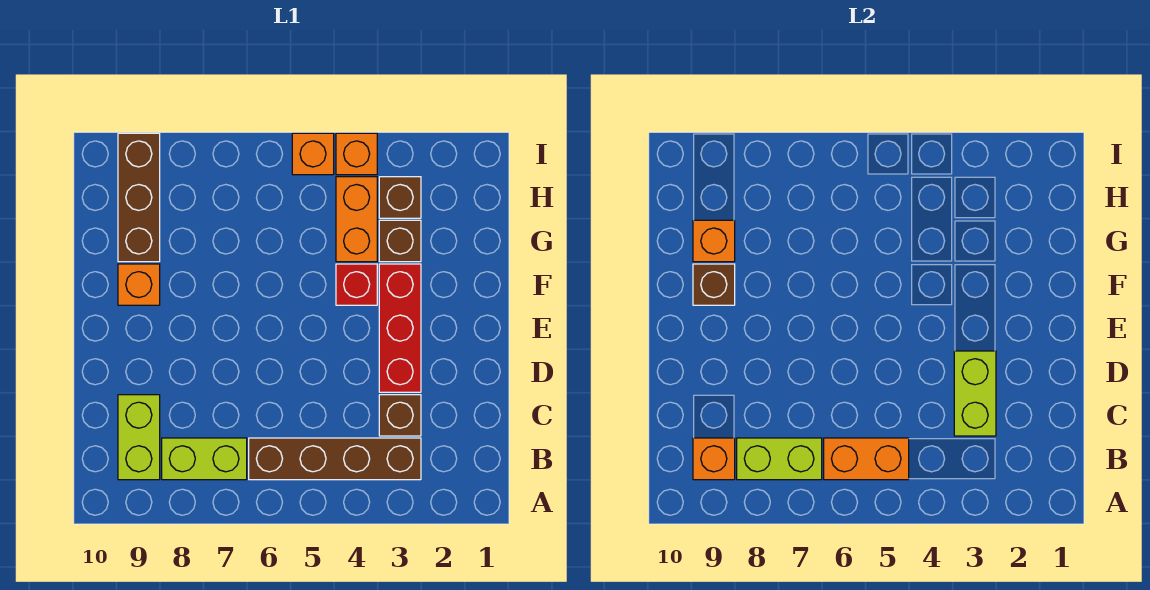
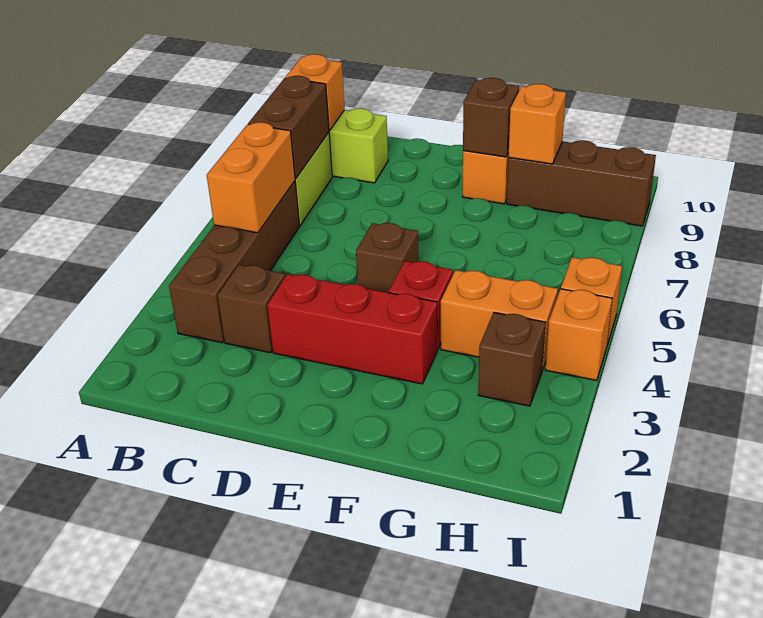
lime 1x2 brick [737,438,822,480] -> brown 1x2 brick [248,76,329,179]
lime 1x2 brick [954,351,996,436] -> none
brown 1x1 brick [379,220,421,262] -> brown 1x1 brick moved to [356,223,419,293]

